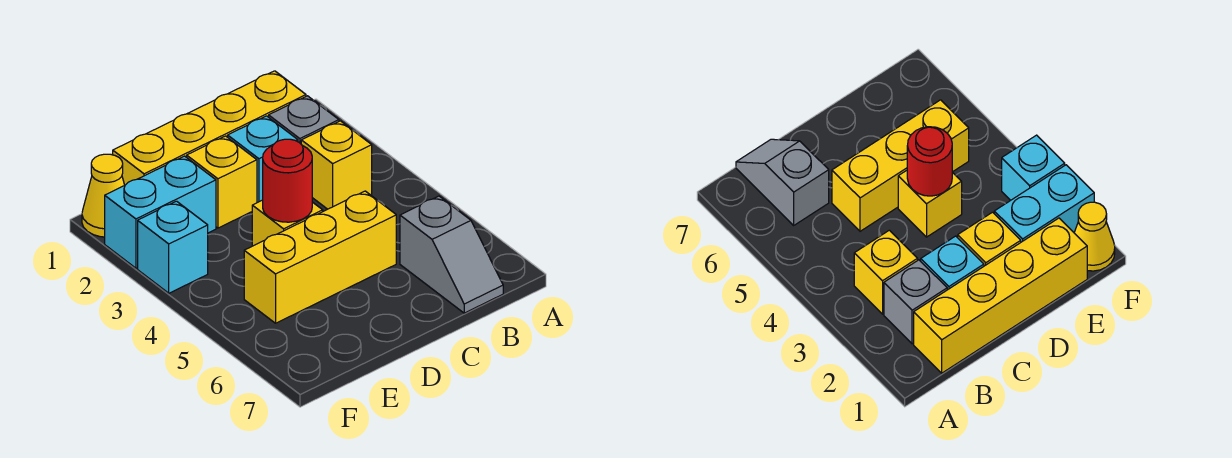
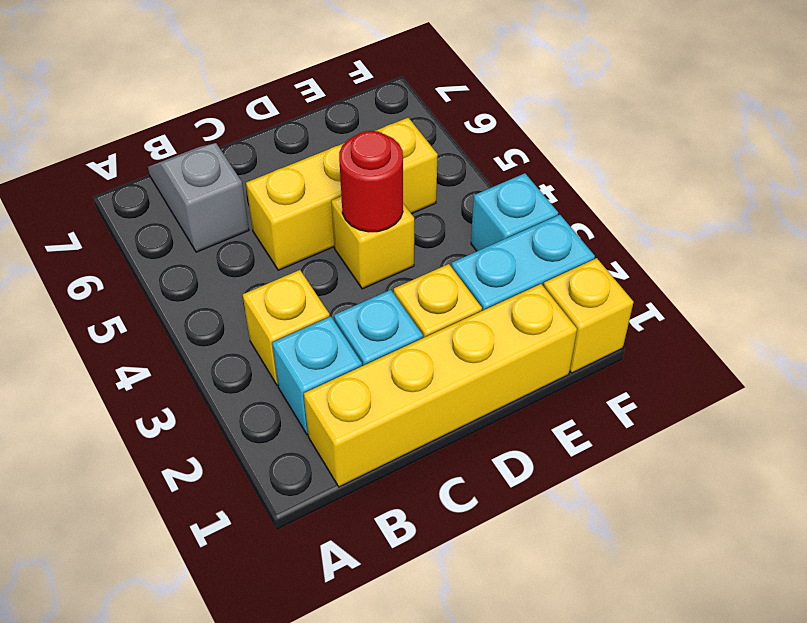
grey 1x1 brick [269,96,339,144] -> cyan 1x1 brick [272,316,362,435]
yellow 1x1 cone [82,154,125,237] -> yellow 1x1 brick [543,258,634,373]

